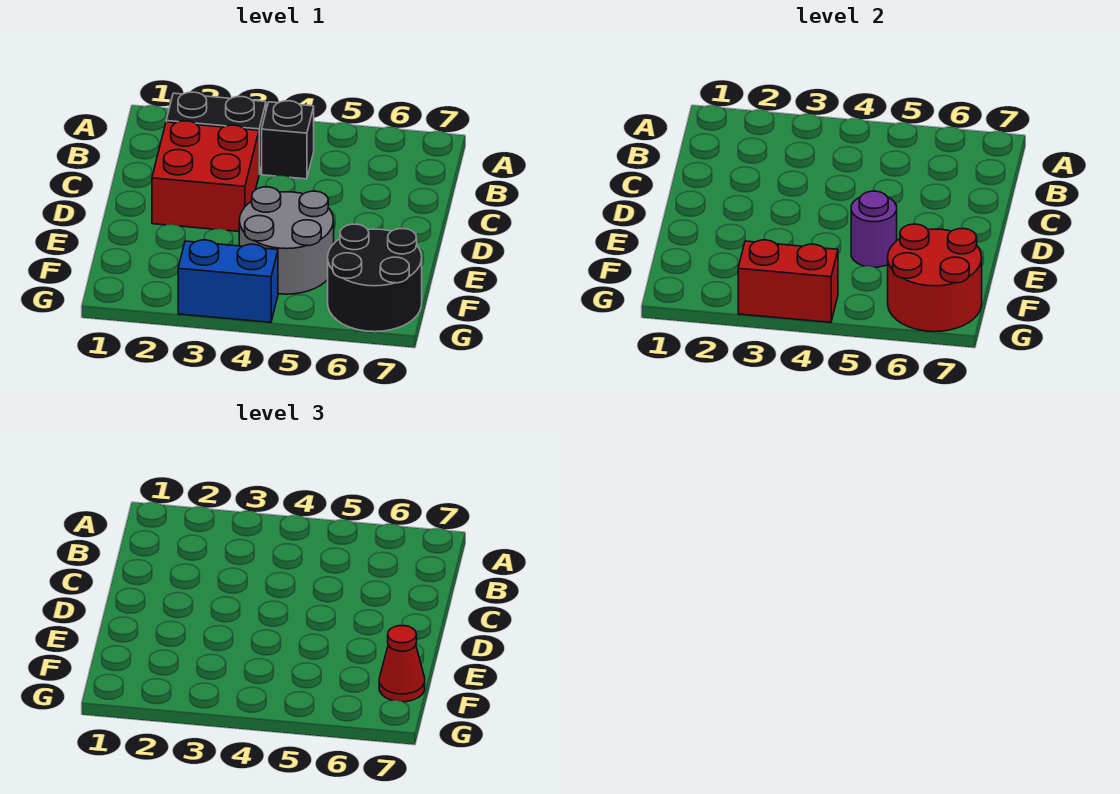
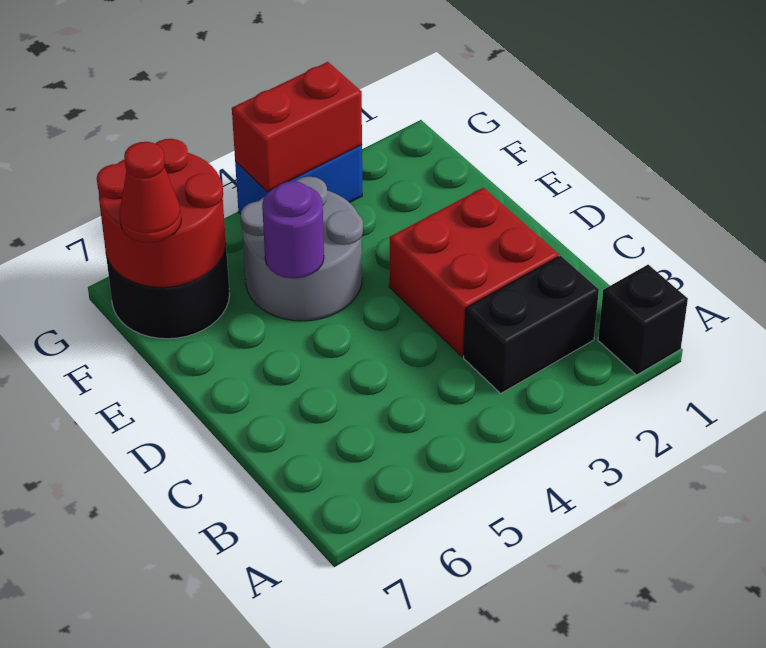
black 1x1 brick [262,101,314,179] -> black 1x1 brick moved to [598,265,688,375]

